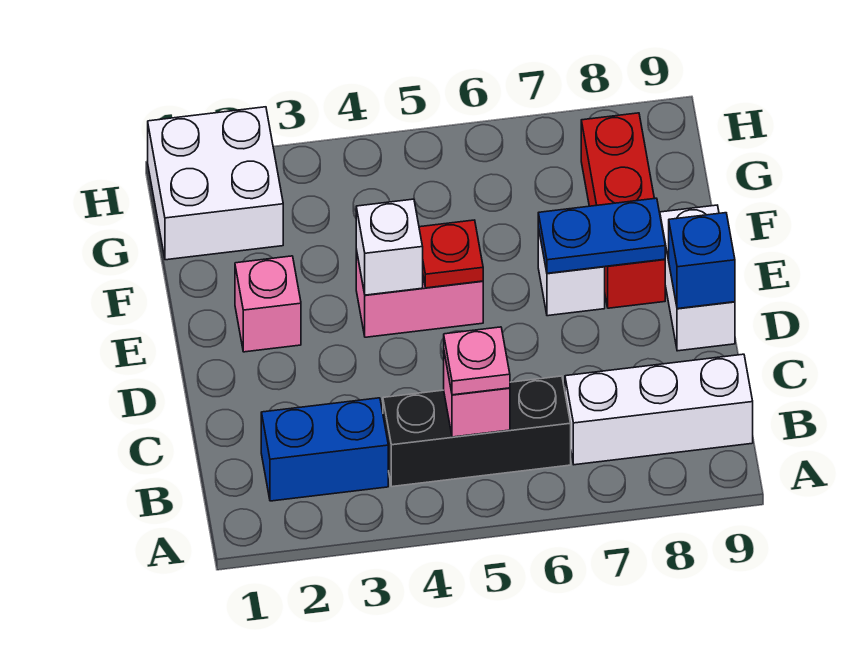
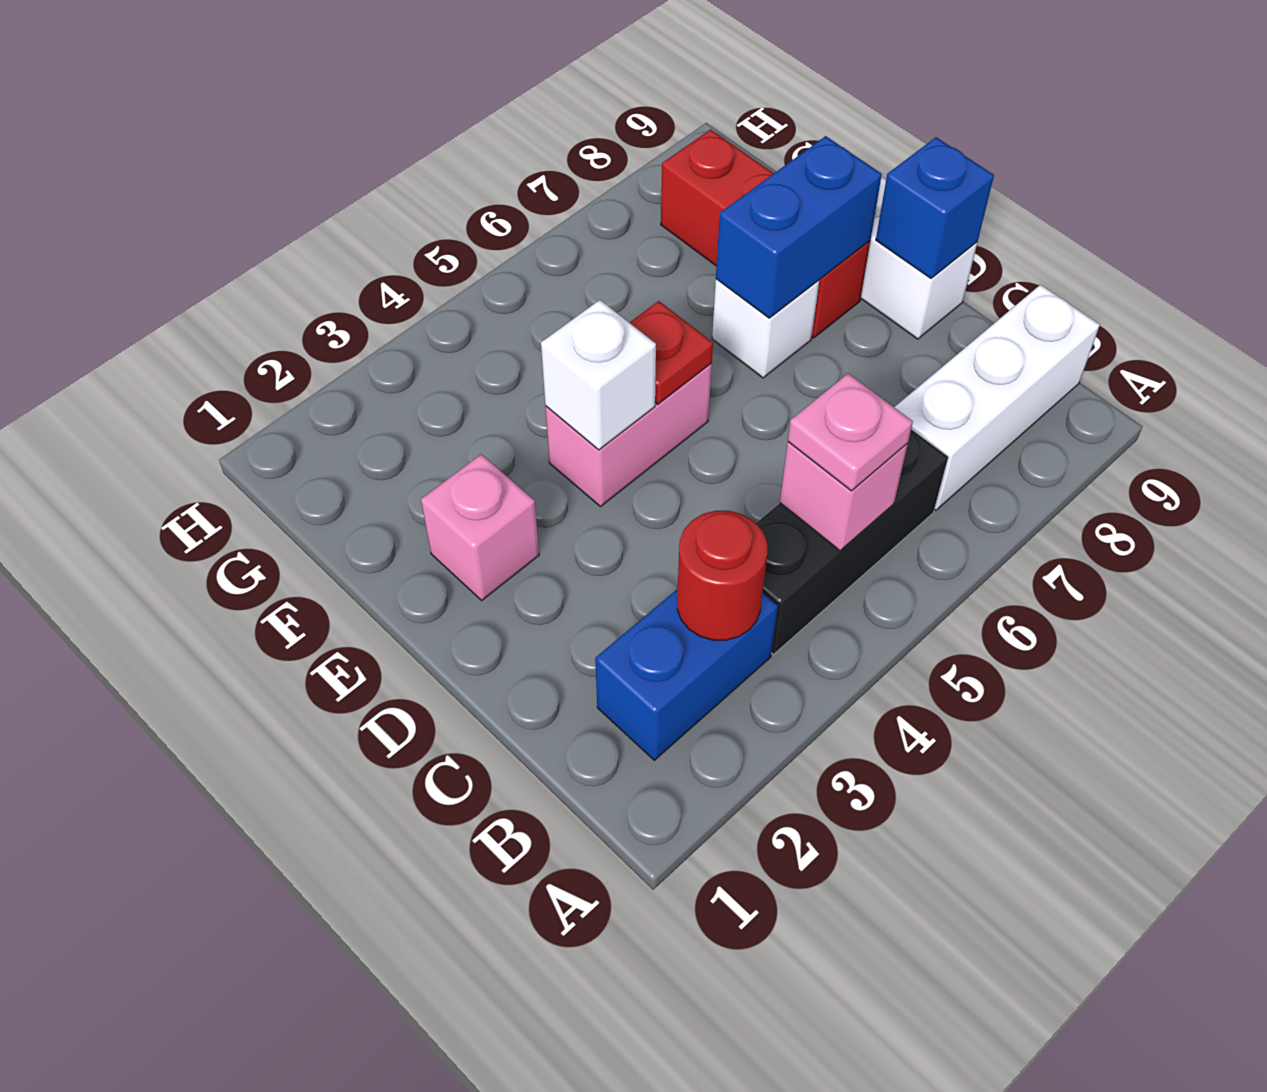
none -> red 1x1 round brick [677,511,767,640]
blue 1x2 plate [538,198,665,273] -> blue 1x2 brick [716,136,882,318]
white 2x2 brick [148,107,283,260] -> none

